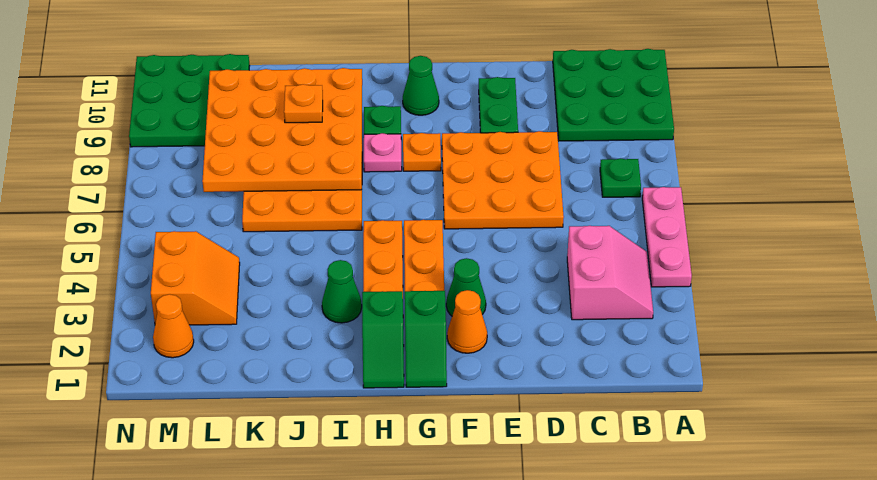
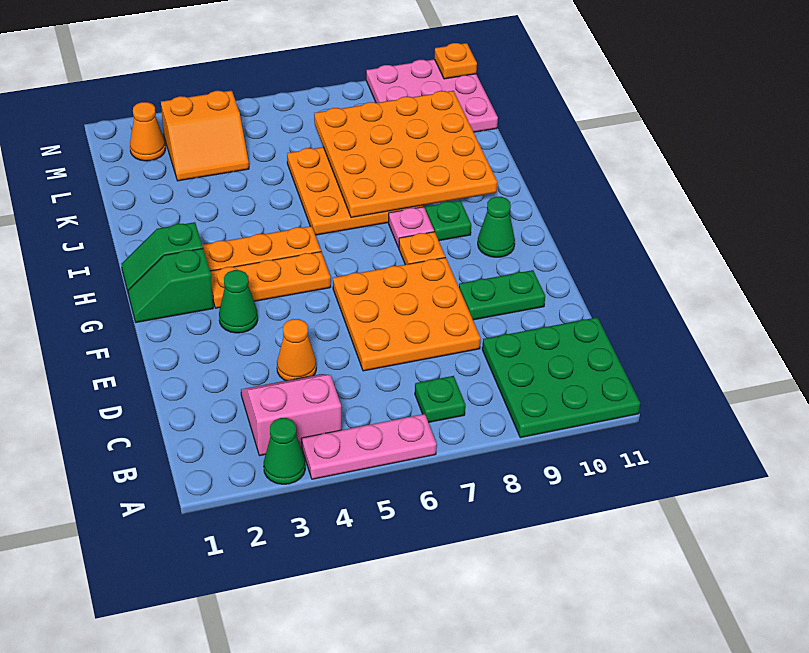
pink 2x2 slope [567,226,653,320] -> pink 2x2 slope turned to [241,374,341,456]
orange 1x1 cone [447,290,487,353] -> orange 1x1 cone moved to [277,319,316,381]
green 1x1 cone [322,260,362,323] -> green 1x1 cone moved to [264,418,305,484]
orange 1x1 plate [284,84,323,123] -> orange 1x1 plate moved to [434,43,477,79]
green 3x3 plate [129,54,250,147] -> pink 3x3 plate [366,59,498,132]

